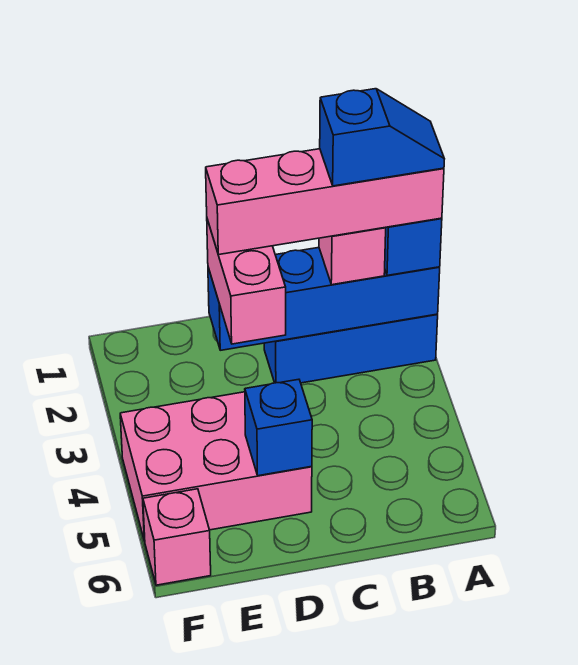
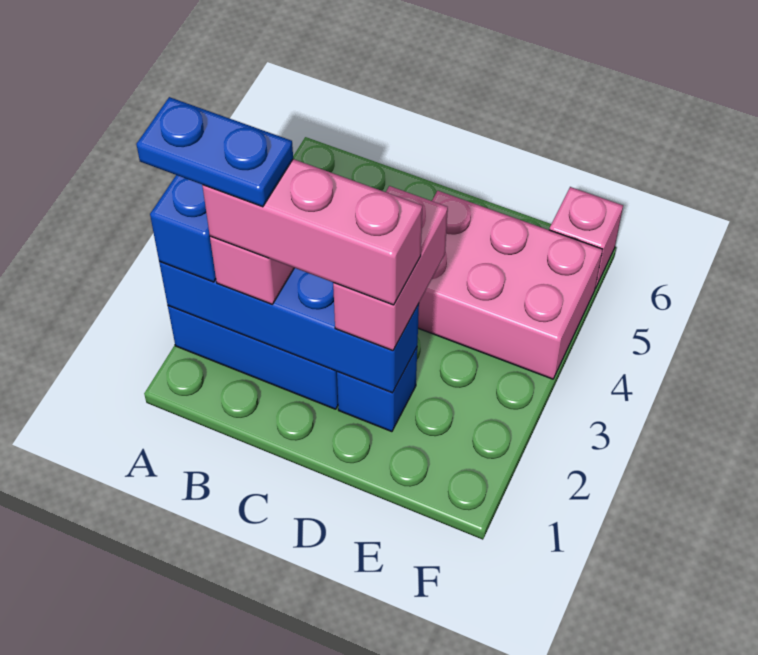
pink 1x4 brick [206,149,444,255] -> pink 1x3 brick [202,159,422,305]
blue 1x2 slope [320,89,444,186] -> blue 1x2 plate [136,97,293,207]
blue 1x1 brick [245,379,312,476] -> blue 1x1 brick moved to [337,348,417,432]

